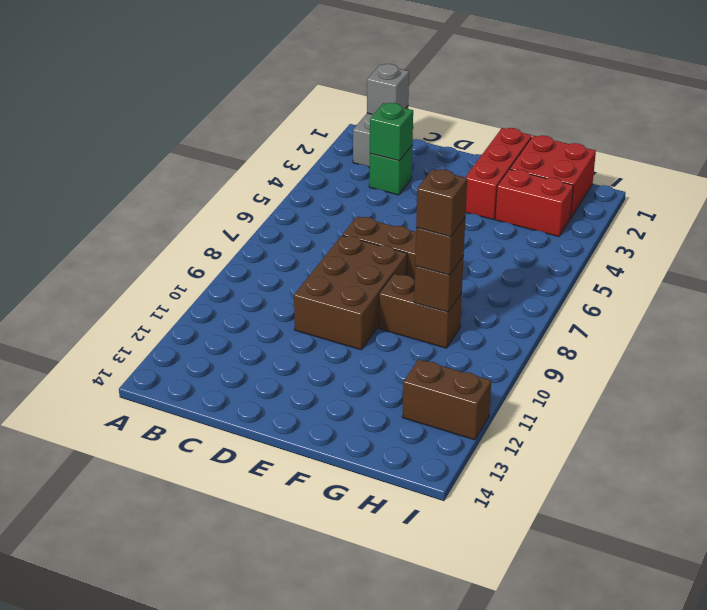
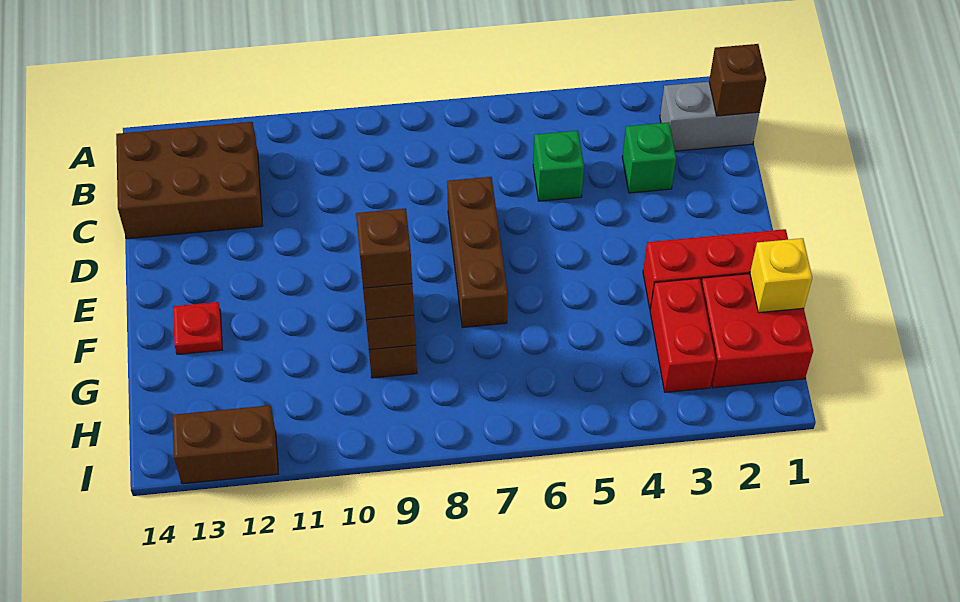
grey 1x1 brick [367,64,409,114] -> brown 1x1 brick [709,44,766,116]
green 1x1 brick [370,103,413,161] -> green 1x1 brick moved to [533,131,584,201]
brown 2x3 brick [294,235,407,350] -> brown 2x3 brick moved to [116,122,263,239]
none -> red 1x1 plate [173,302,222,354]
none -> yellow 1x1 brick [750,238,812,313]
brown 1x2 brick [402,359,491,440] -> brown 1x2 brick turned to [172,405,278,484]

